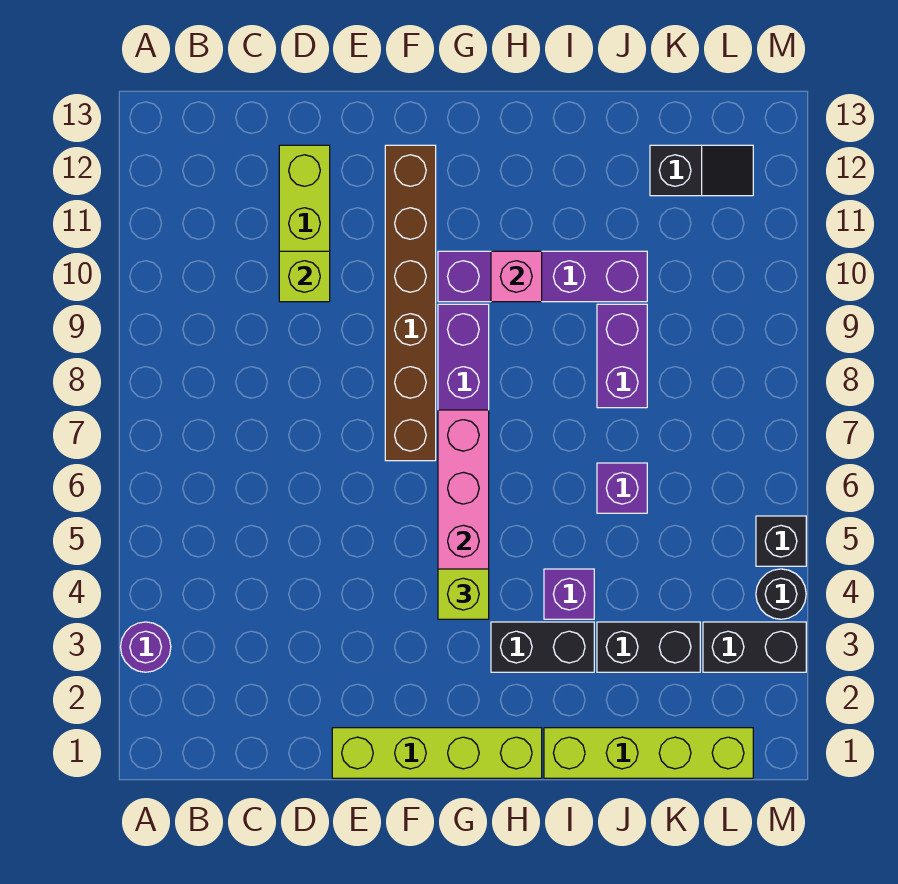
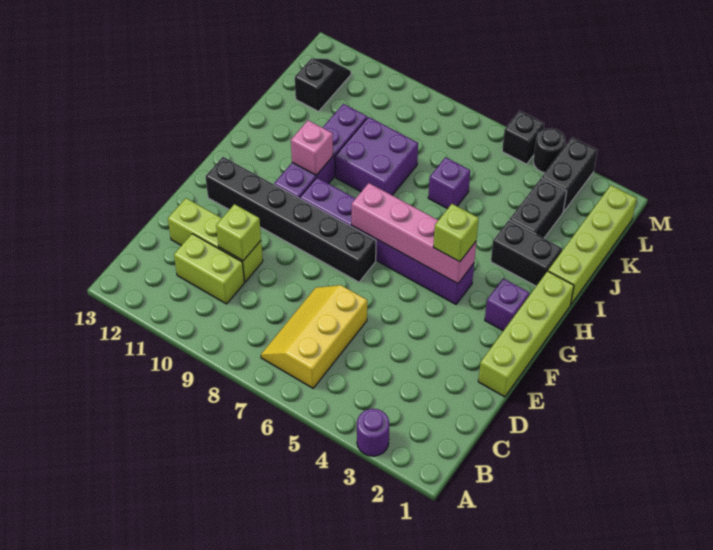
none -> yellow 2x3 slope [261,285,367,388]
none -> lime 1x2 brick [174,234,244,304]
brown 1x6 brick [385,145,436,461] -> black 1x6 brick [205,157,376,282]
black 1x2 brick [491,622,594,672] -> black 1x2 brick turned to [491,220,562,286]
purple 1x1 brick [544,569,594,619] -> purple 1x1 brick moved to [485,279,529,331]
purple 1x2 brick [597,304,647,408] -> purple 2x2 brick [335,117,418,195]

